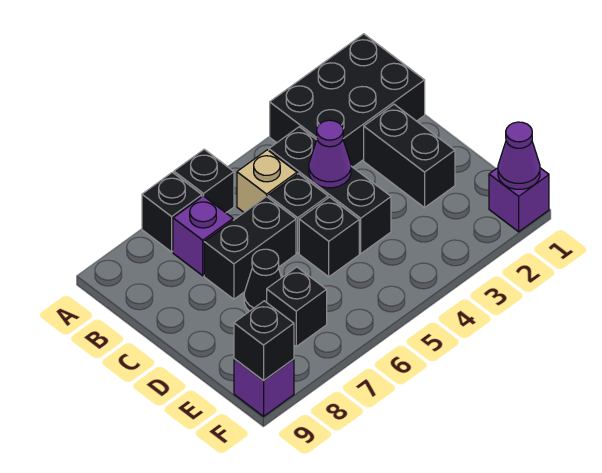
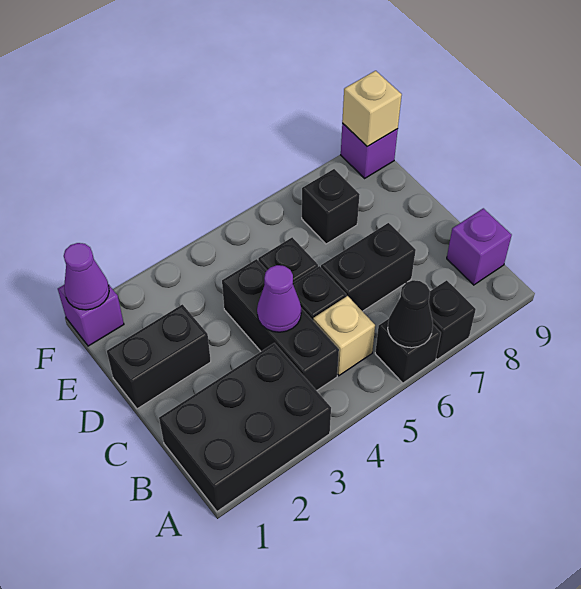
purple 1x1 brick [173,196,233,276] -> purple 1x1 brick moved to [447,208,512,285]
black 1x2 brick [364,104,455,208] -> black 1x2 brick turned to [107,304,211,409]
black 1x1 cone [244,249,282,311] -> black 1x1 cone moved to [388,280,433,348]
black 1x1 brick [234,301,294,381] -> tan 1x1 brick [342,71,402,146]

